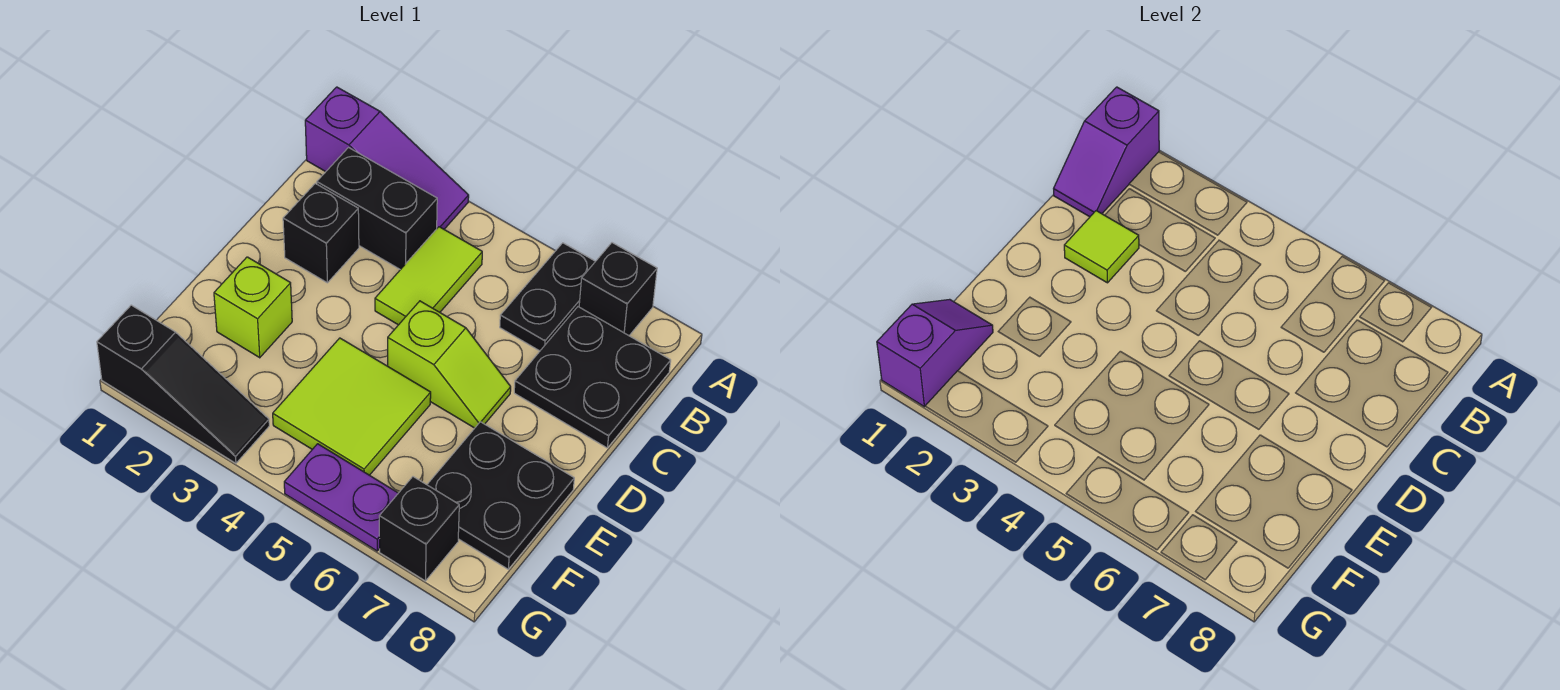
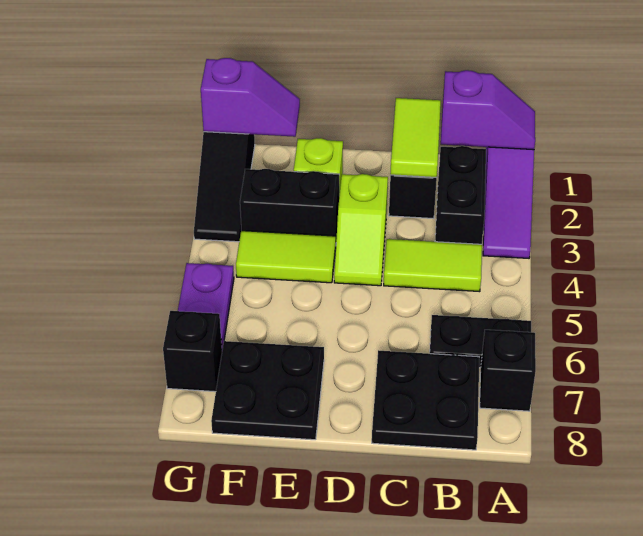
purple 1x2 slope [1054,87,1159,217] -> purple 1x2 slope turned to [441,70,535,150]
lime 1x1 tile [1064,211,1139,283] -> lime 1x2 tile [390,98,441,178]
lime 1x2 slope [388,301,511,428] -> lime 1x2 slope moved to [334,174,388,286]
none -> black 1x2 brick [240,169,339,239]
lime 2x2 tile [273,338,431,475] -> lime 1x2 tile [236,231,336,283]

